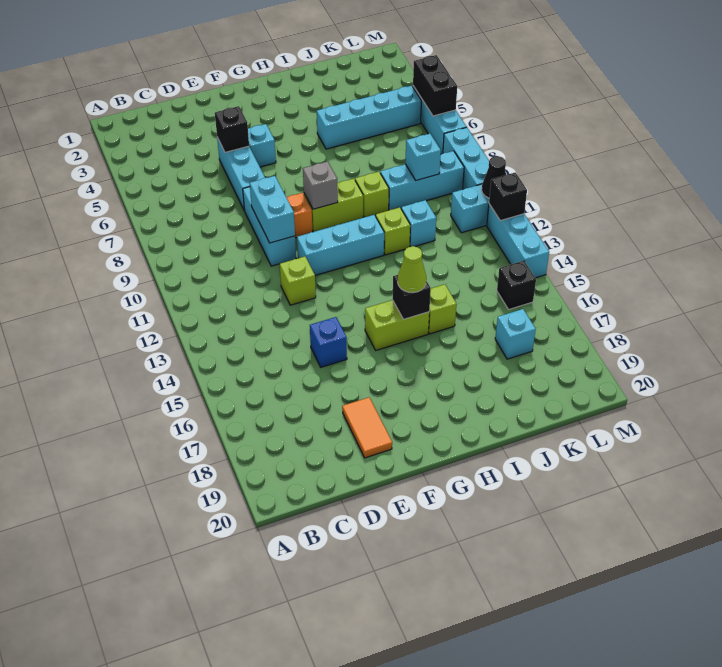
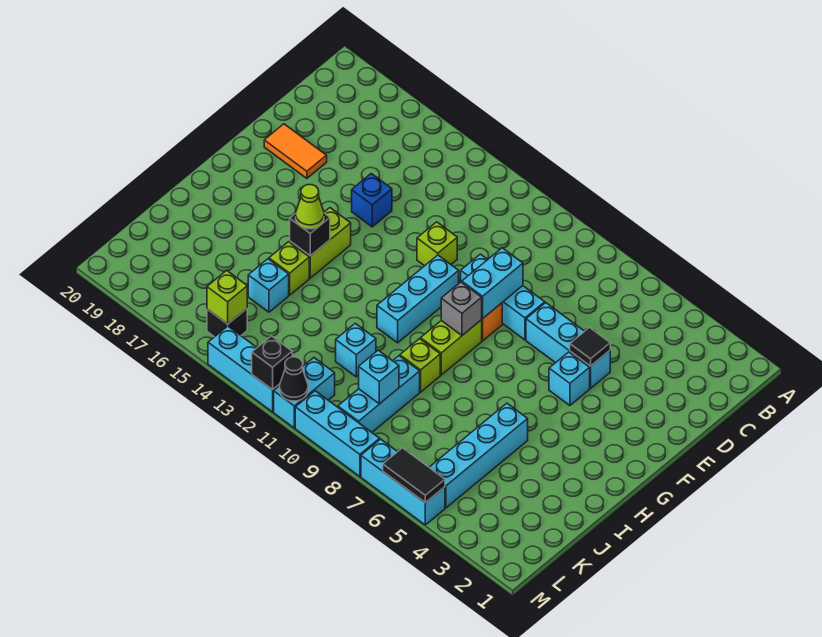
black 1x1 brick [215,106,249,152] -> black 1x1 tile [570,328,610,366]
cyan 1x2 brick [250,176,295,243] -> cyan 1x2 brick turned to [462,248,523,319]
lime 1x1 brick [376,207,410,255] -> lime 1x1 brick moved to [207,270,247,324]
cyan 1x1 brick [495,309,536,359] -> cyan 1x1 brick moved to [248,259,289,312]
black 1x2 brick [413,55,457,116] -> black 1x2 tile [383,448,445,503]

